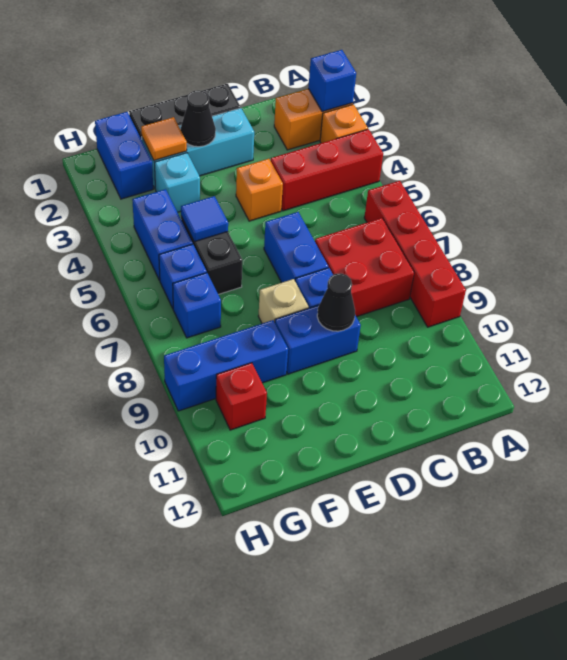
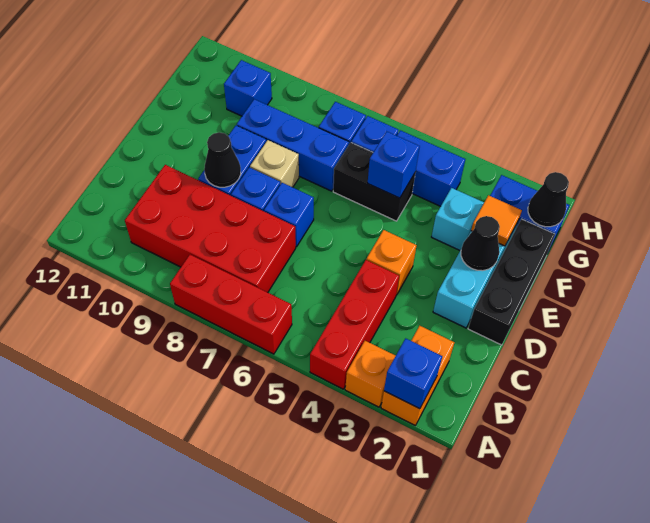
red 1x4 brick [364,181,466,327] -> red 1x3 brick [170,255,292,354]
red 2x2 brick [315,218,414,317] -> red 2x4 brick [125,165,296,292]
blue 1x2 brick [264,212,328,283] -> blue 1x1 brick [264,183,314,247]
blue 1x1 tile [181,196,228,242] -> blue 1x1 brick [368,131,420,198]
blue 1x3 brick [164,320,288,411] -> blue 1x3 brick turned to [237,99,349,191]
none -> black 1x1 cone [528,172,569,227]
red 1x1 brick [216,363,267,430] -> blue 1x1 brick [224,60,272,116]

